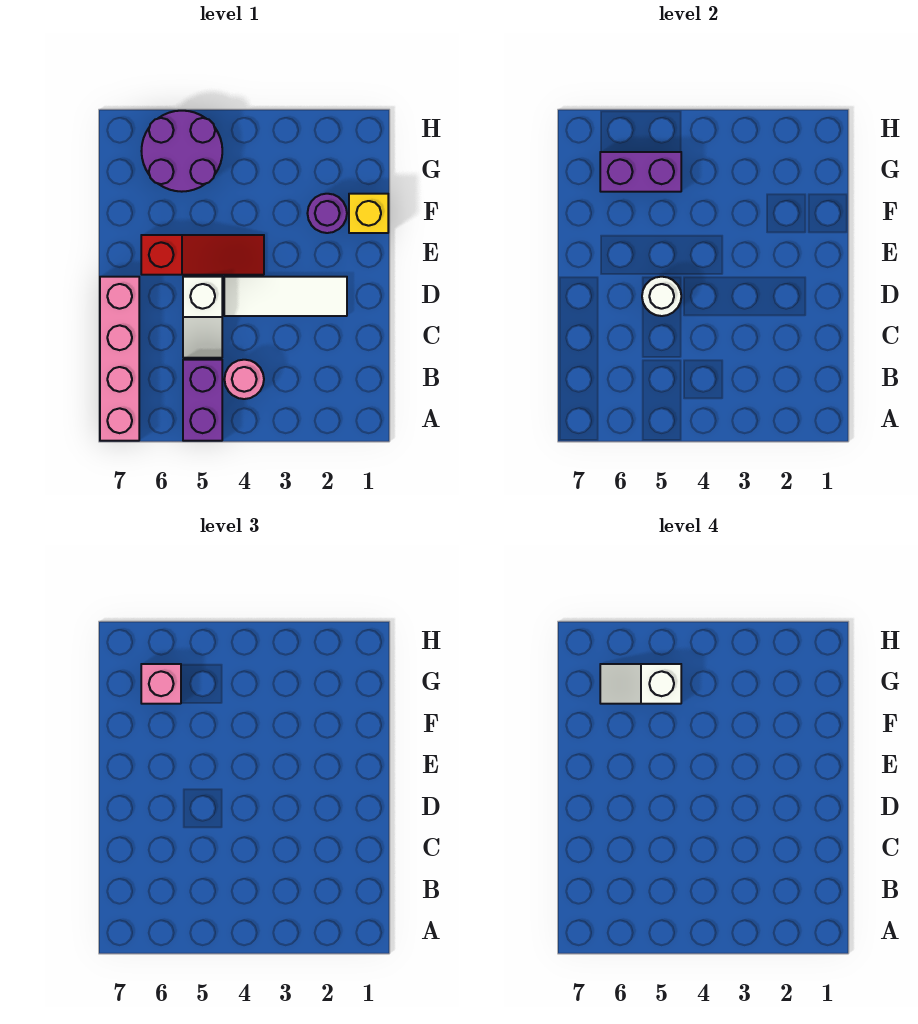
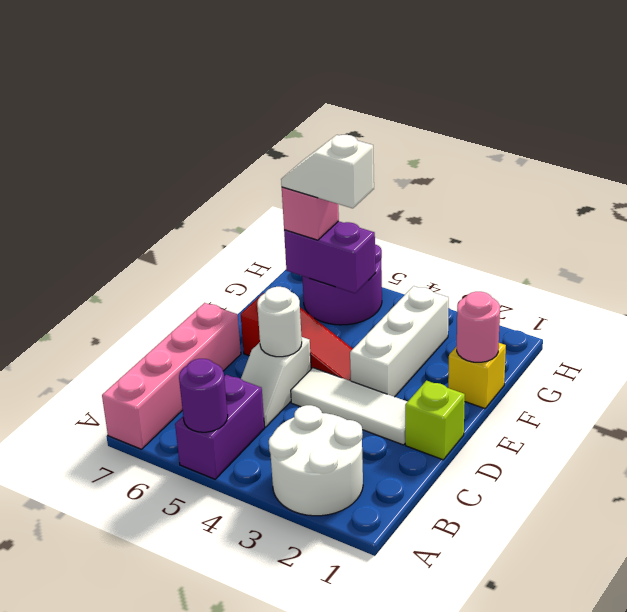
none -> white 2x2 round brick [269,405,363,516]
pink 1x1 round brick [224,360,264,399] -> pink 1x1 round brick moved to [457,292,500,362]
none -> lime 1x1 brick [405,380,465,460]
none -> white 1x3 brick [350,286,449,397]
purple 1x1 round brick [307,194,347,233] -> purple 1x1 round brick moved to [179,359,228,432]

